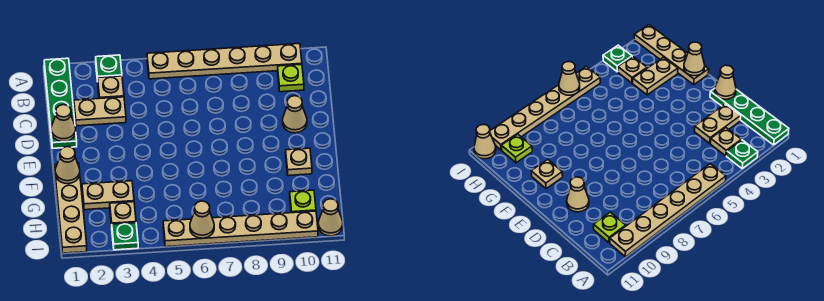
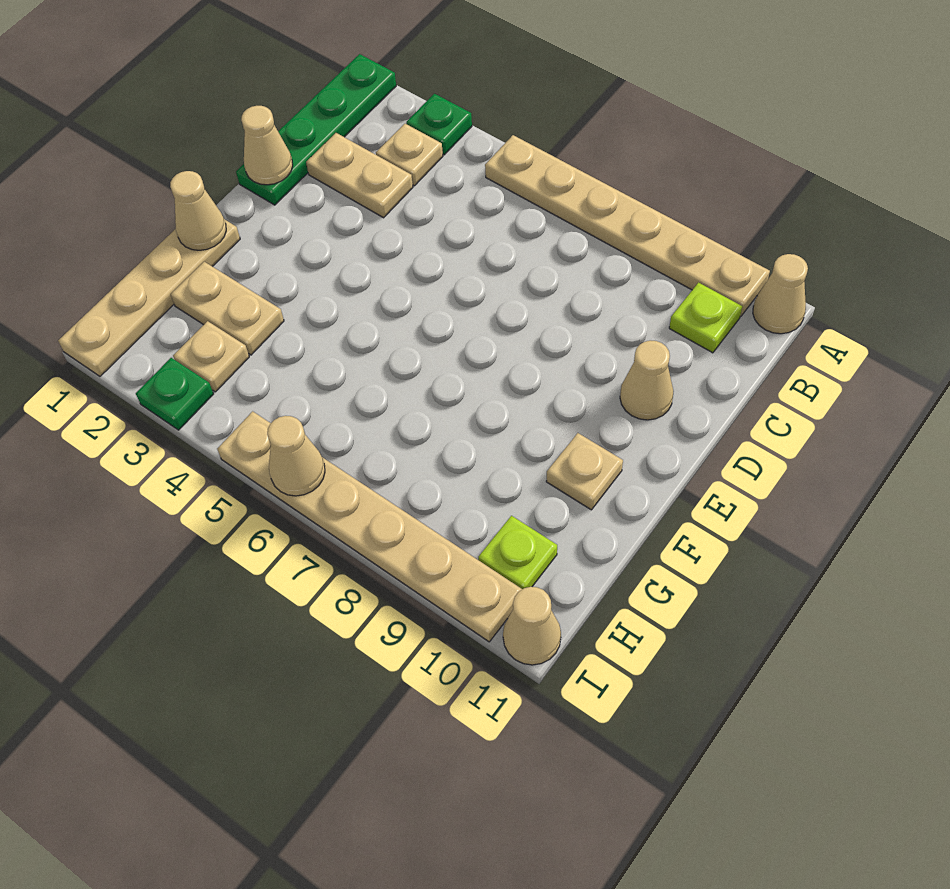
none -> tan 1x1 cone [753,254,808,334]

